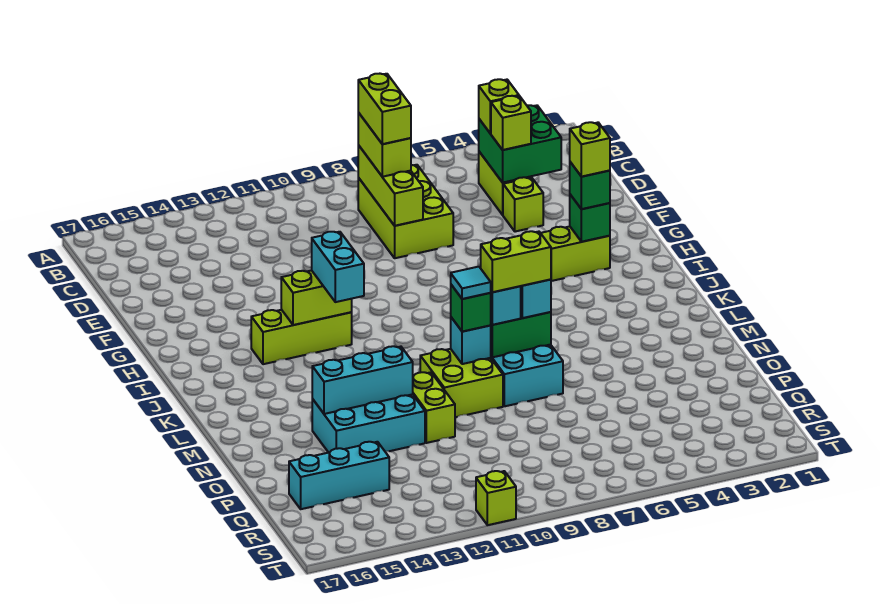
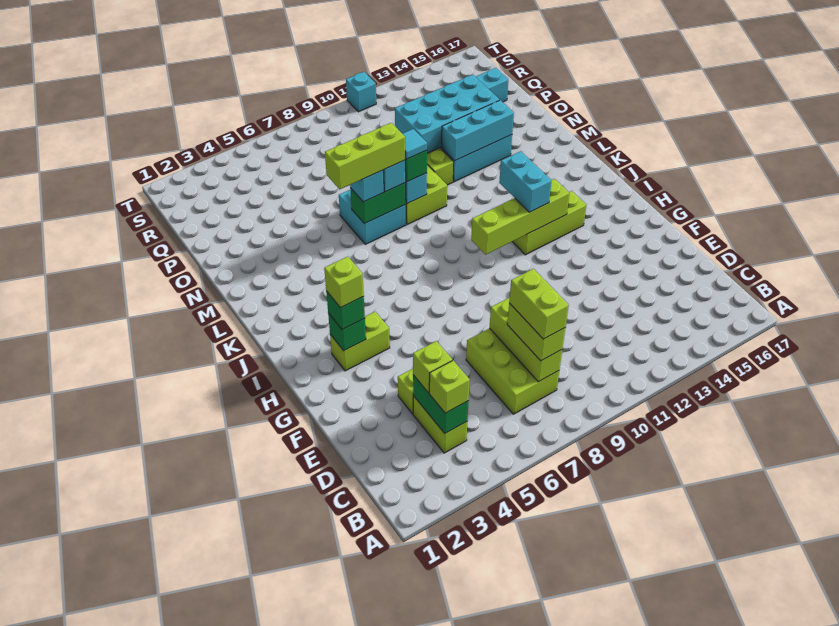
green 2x2 brick [478,105,561,183] -> green 1x2 brick [413,375,468,433]
lime 1x2 brick [281,270,352,325] -> lime 1x4 brick [471,179,569,255]
lime 1x2 brick [481,231,551,292] -> lime 1x3 brick [325,123,405,189]
none -> cyan 2x4 brick [395,75,499,153]
lime 1x1 brick [476,471,516,525] -> cyan 1x1 brick [346,72,376,112]

